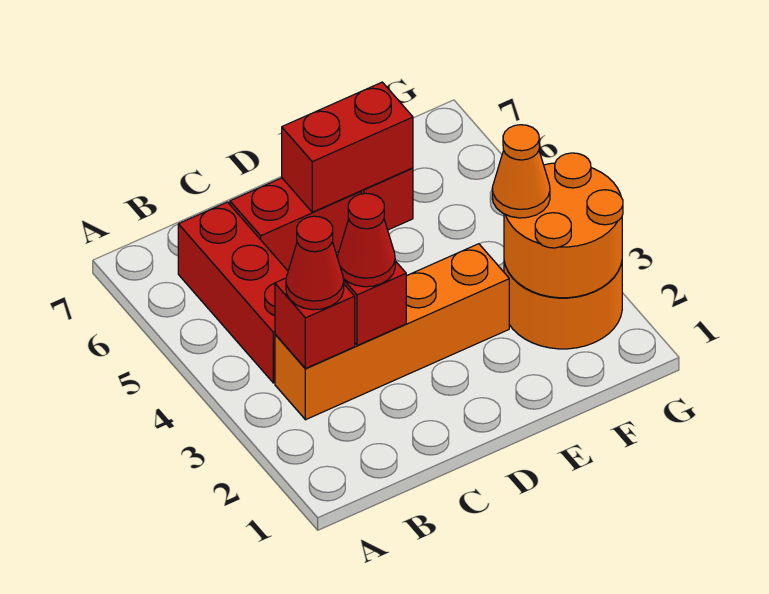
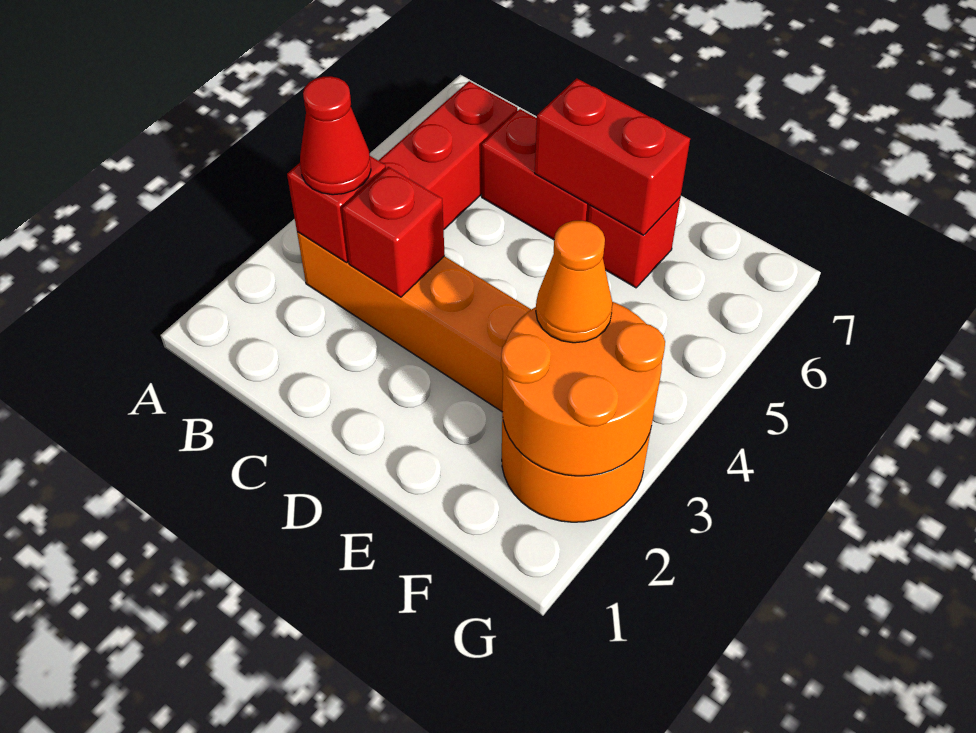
red 1x1 cone [337,193,395,287] -> none

